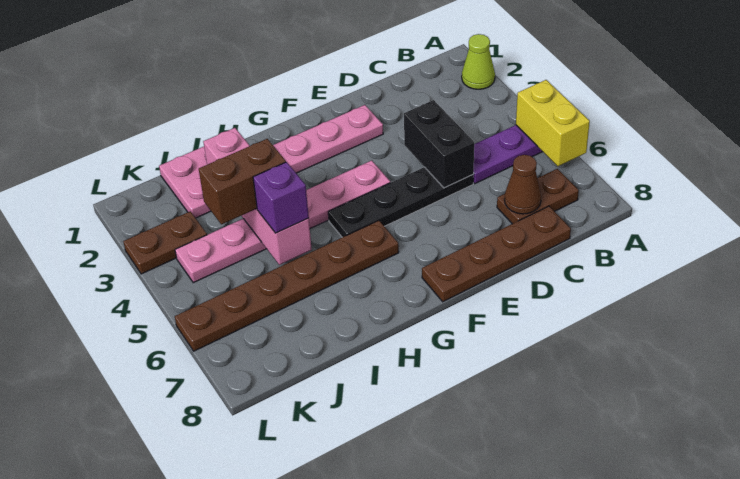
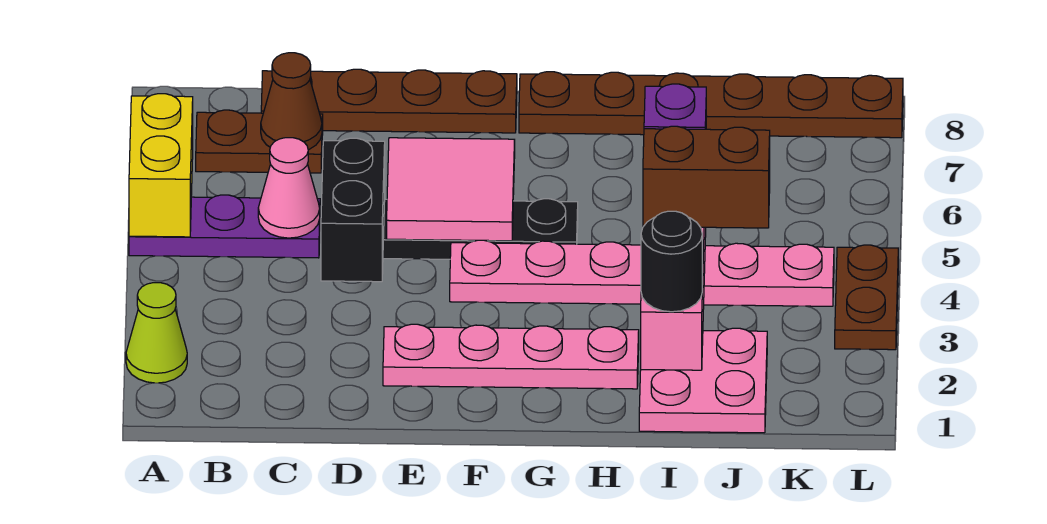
none -> pink 1x1 cone [258,138,320,238]
none -> pink 2x2 tile [387,138,515,241]
brown 1x6 plate [175,221,399,351] -> brown 1x6 plate moved to [519,72,903,138]
none -> black 1x1 round brick [641,211,702,312]
brown 1x2 plate [123,211,207,274] -> brown 1x2 plate turned to [835,245,898,350]

